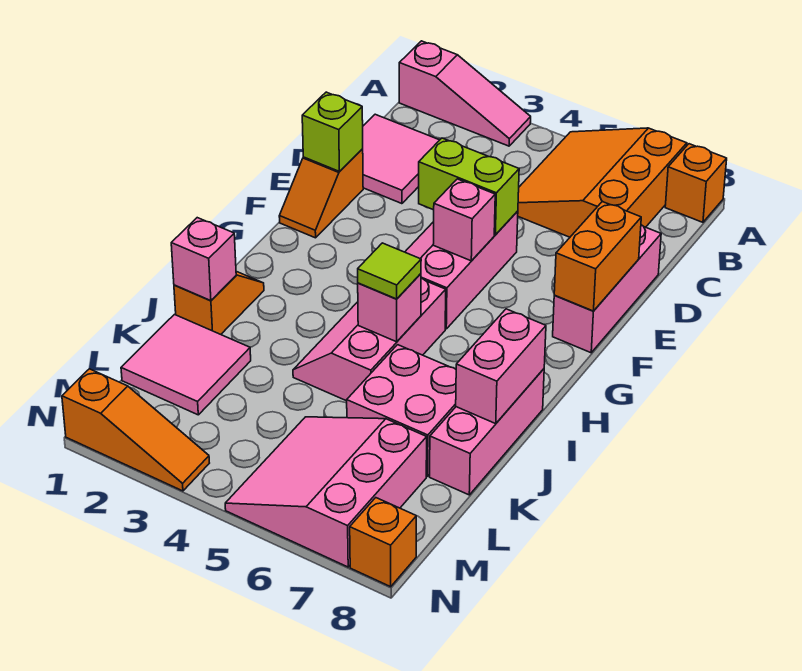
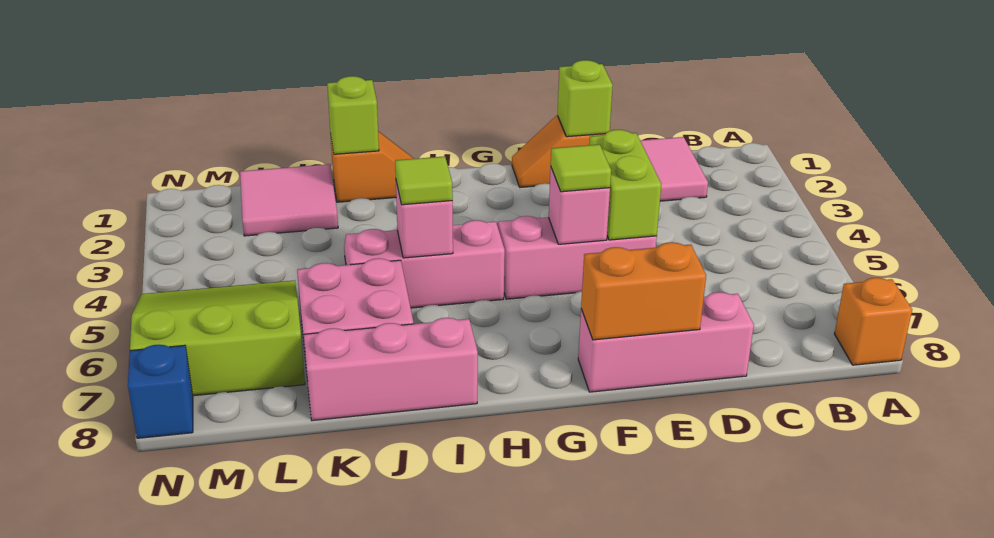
pink 1x3 slope [399,41,531,146] -> none
orange 3x3 slope [518,128,687,237] -> none
none -> lime 1x1 tile [551,144,611,192]
pink 1x2 brick [456,309,546,424] -> none
pink 1x1 brick [171,218,236,301] -> lime 1x1 brick [327,76,379,154]
pink 3x3 slope [225,417,427,567] -> lime 3x3 slope [130,280,305,396]
orange 1x3 slope [62,369,209,491] -> none
orange 1x1 brick [350,498,416,587] -> blue 1x1 brick [128,345,193,438]

